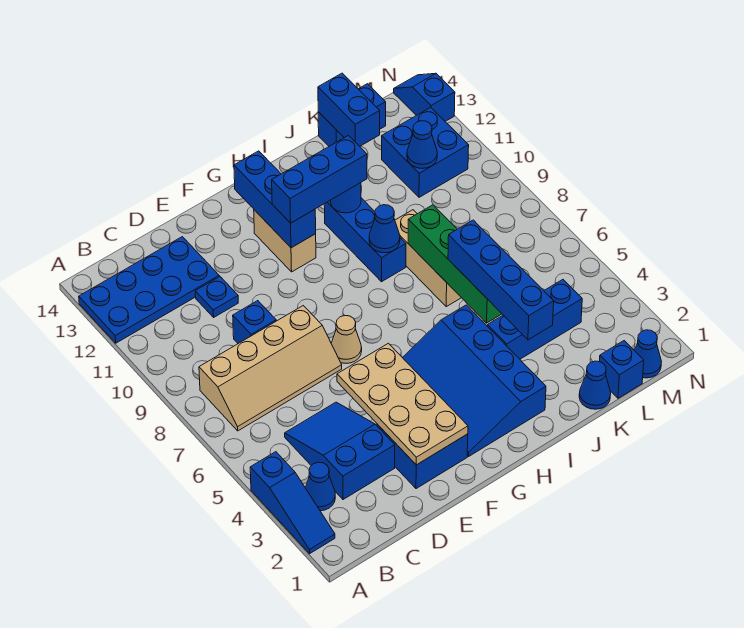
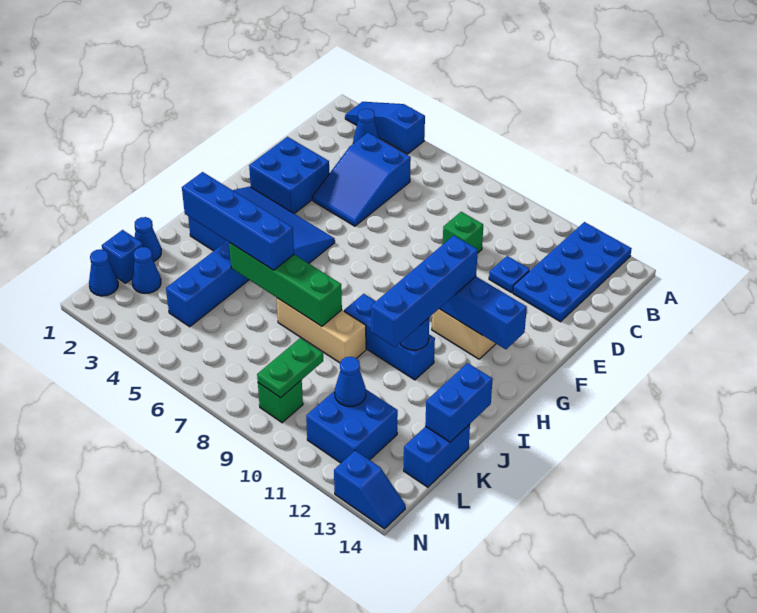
tan 2x4 slope [199,306,342,431] -> none
blue 2x3 slope [285,402,395,500] -> blue 2x3 slope turned to [312,133,411,226]
blue 1x1 brick [233,301,276,344] -> green 1x1 brick [443,212,483,253]
tan 2x4 plate [337,343,468,465] -> none
tan 1x1 cone [331,315,362,363] -> none
blue 1x3 brick [272,136,367,223] -> blue 1x4 brick [371,236,478,347]
blue 1x1 cone [369,205,400,253] -> blue 1x1 cone moved to [132,247,161,294]
blue 1x2 brick [318,73,380,146] -> blue 1x2 brick turned to [425,363,493,442]
none -> green 1x2 plate [257,338,323,398]
none -> green 1x1 brick [258,380,303,423]

